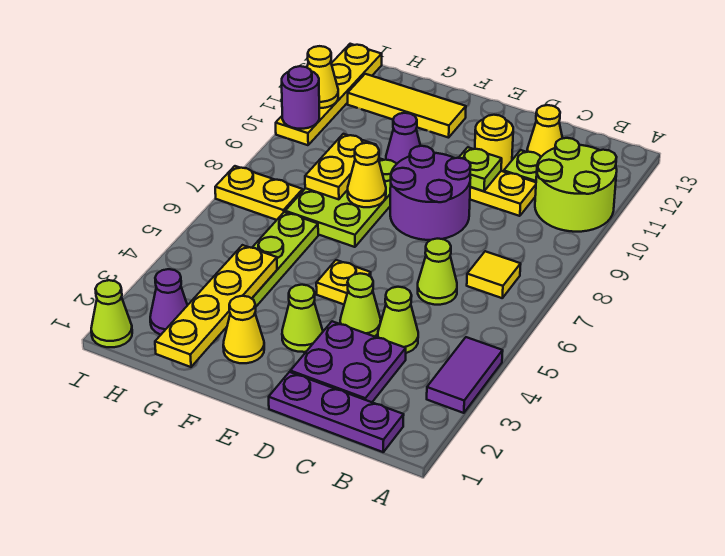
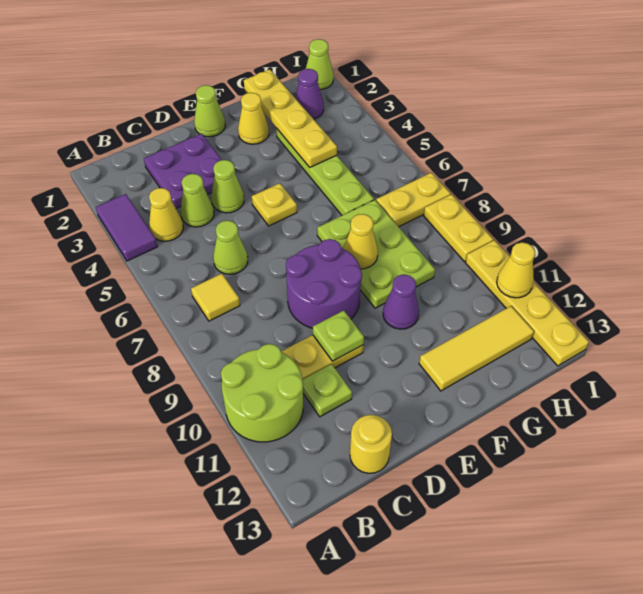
purple 1x3 plate [269,372,404,452] -> none
yellow 1x1 cone [527,105,563,157] -> yellow 1x1 cone moved to [149,188,183,241]
yellow 1x1 round brick [475,115,513,172] -> yellow 1x1 round brick moved to [350,415,392,473]
lime 1x1 cone [282,285,323,352] -> lime 1x1 cone moved to [194,85,225,137]
yellow 1x2 plate [305,134,376,199] -> yellow 1x2 plate moved to [424,194,493,261]
purple 1x1 round brick [282,66,319,129] -> none

